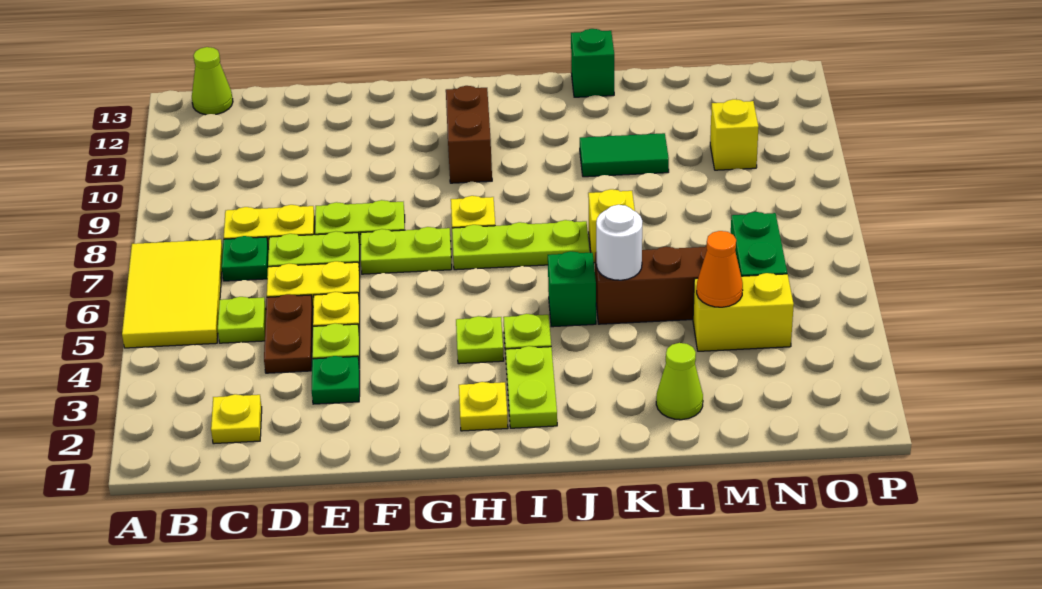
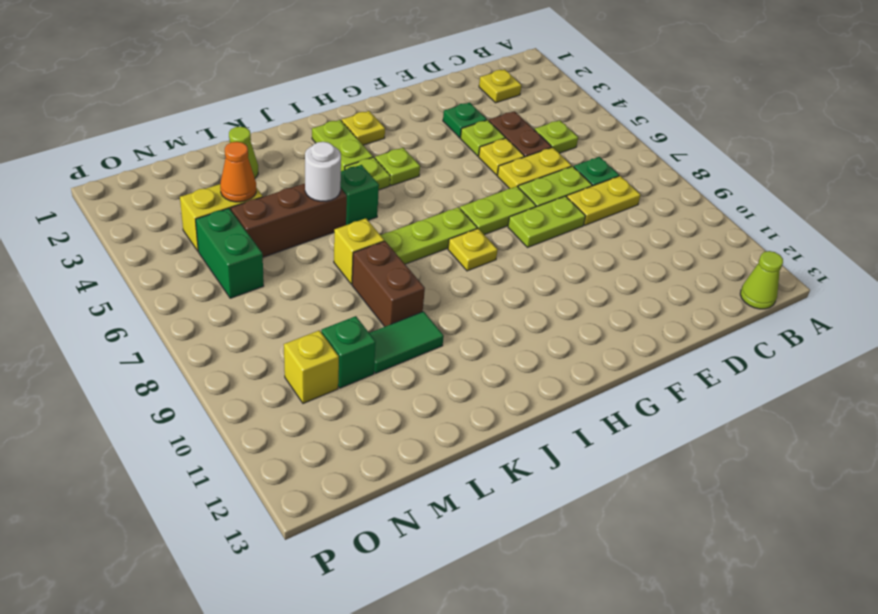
yellow 2x3 tile [122,239,223,348] -> none
brown 1x2 brick [446,86,492,183] -> brown 1x2 brick moved to [352,241,425,327]
green 1x1 brick [571,29,614,97] -> green 1x1 brick moved to [321,316,376,388]

